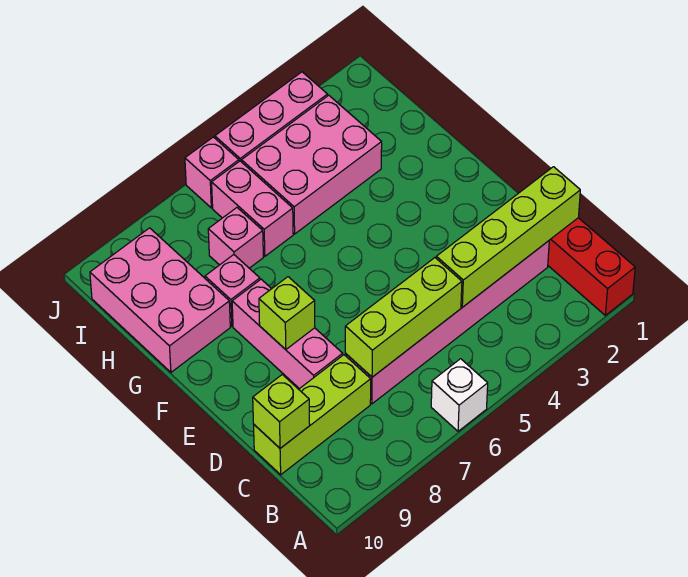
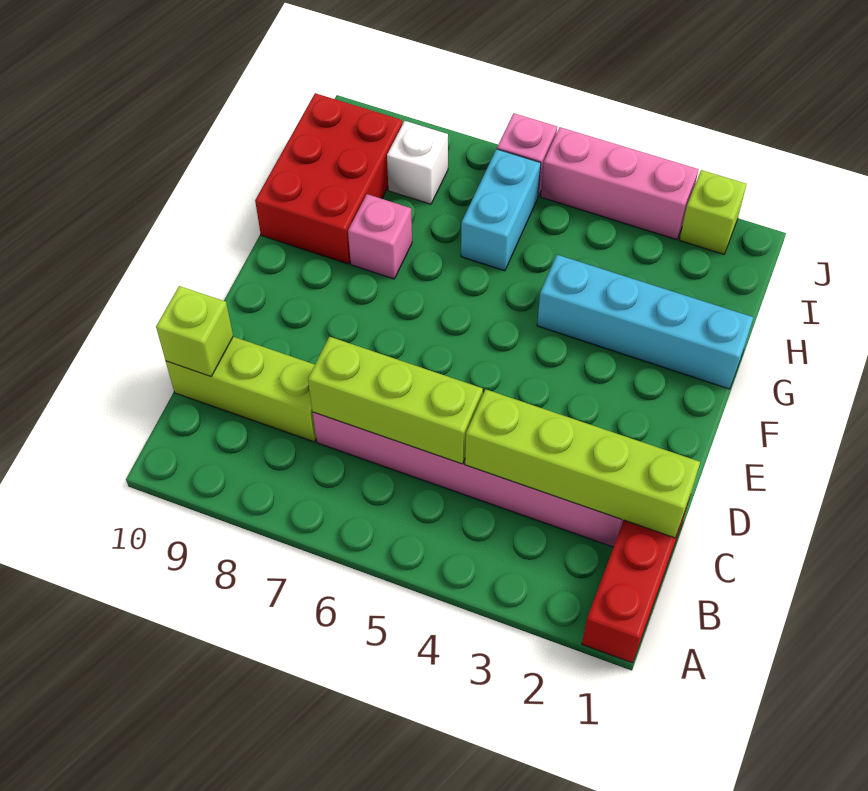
white 1x1 brick [431,359,488,431] -> white 1x1 brick moved to [387,121,448,204]
pink 1x3 brick [232,279,343,389] -> none
lime 1x1 brick [259,277,315,350] -> lime 1x1 brick moved to [680,170,747,254]
none -> cyan 1x4 brick [537,255,753,389]
pink 2x3 brick [90,228,230,372] -> red 2x3 brick [255,93,403,264]
pink 2x3 brick [242,95,382,234] -> none
pink 1x2 brick [212,161,293,256] -> cyan 1x2 brick [461,149,541,271]
pink 1x1 brick [208,208,263,268] -> none

